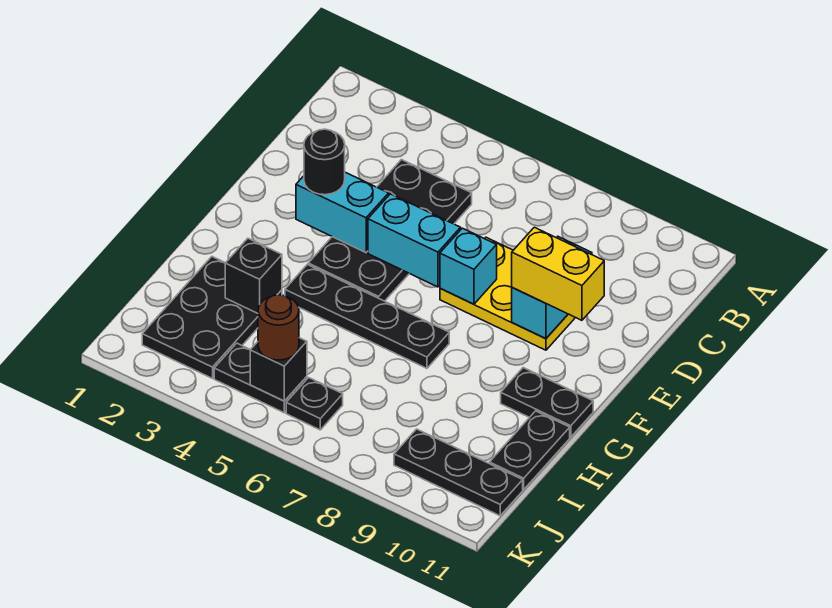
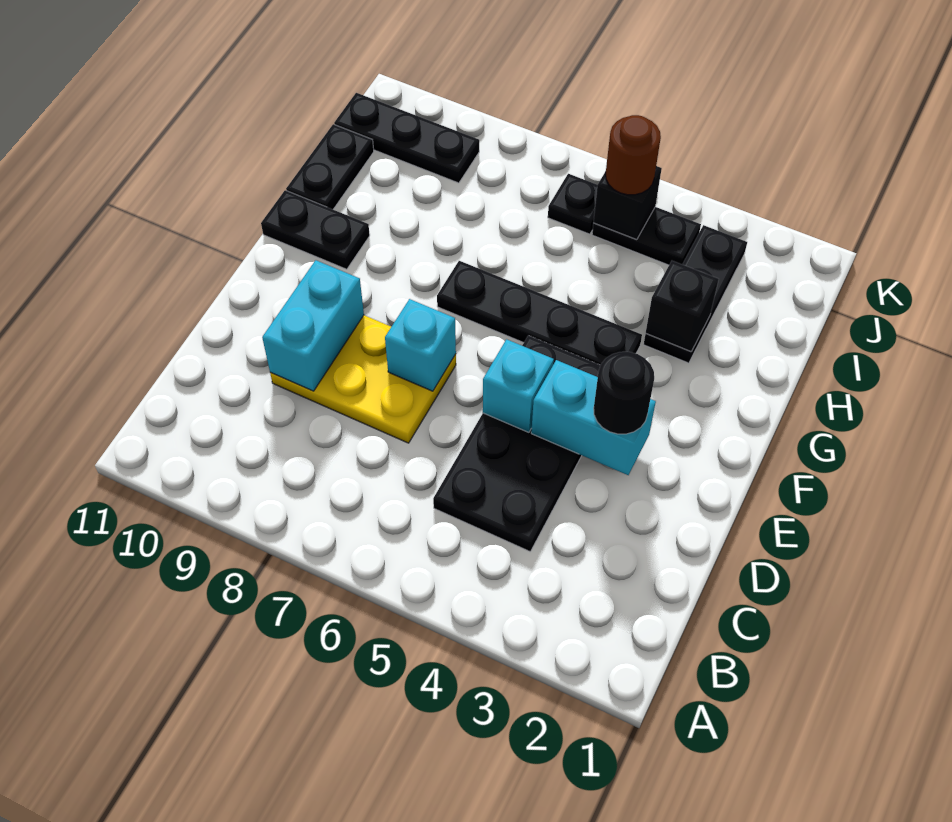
cyan 1x2 brick [368,194,461,287] -> cyan 1x1 brick [483,339,554,432]
yellow 1x2 brick [512,227,604,320] -> none
black 2x3 plate [142,257,282,378] -> black 1x3 plate [644,225,747,363]

